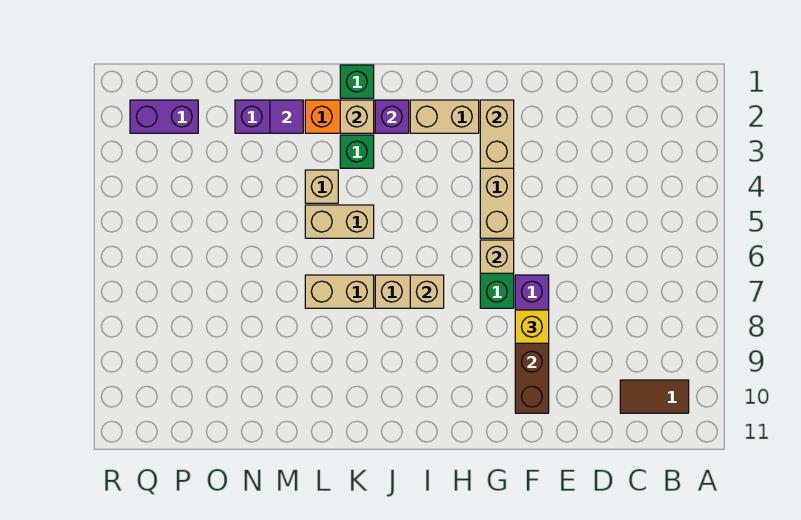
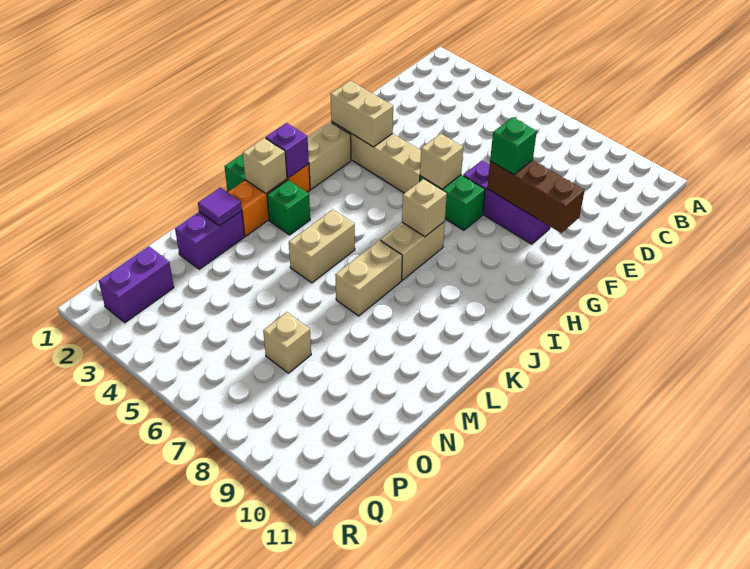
brown 1x2 tile [620,380,689,413] -> none
yellow 1x1 brick [515,310,549,343] -> green 1x1 brick [490,117,537,175]
tan 1x1 brick [305,170,338,203] -> tan 1x1 brick moved to [263,312,311,373]

